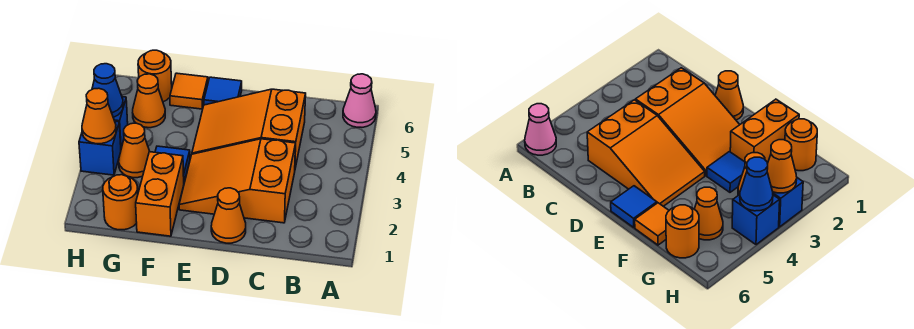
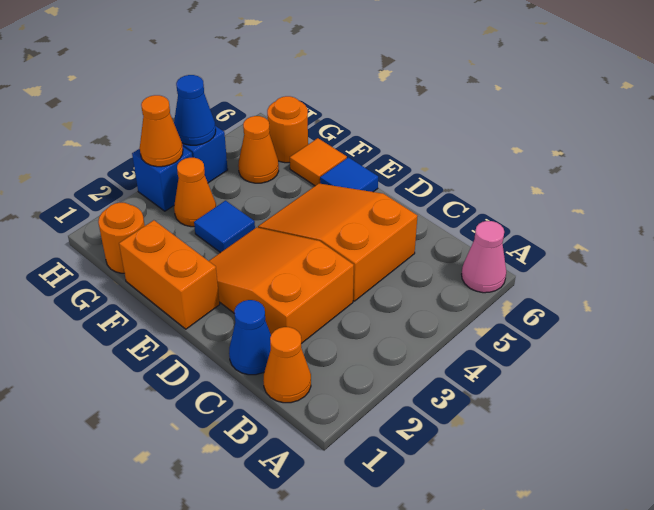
none -> blue 1x1 cone [229,300,271,375]
orange 1x1 cone [211,188,246,243] -> orange 1x1 cone moved to [263,327,311,403]
orange 1x2 brick [136,152,184,236] -> orange 1x2 brick turned to [119,220,220,329]

